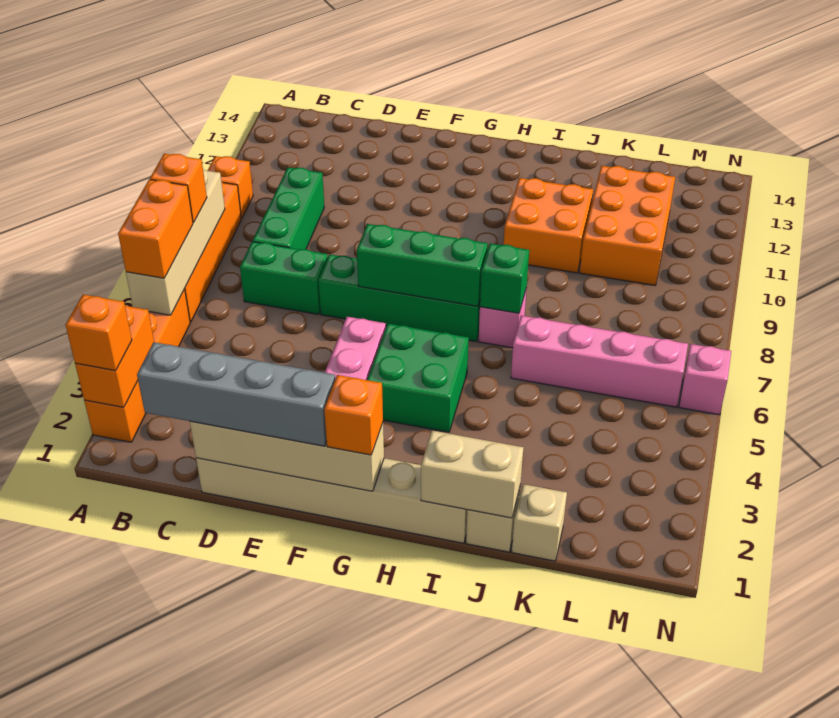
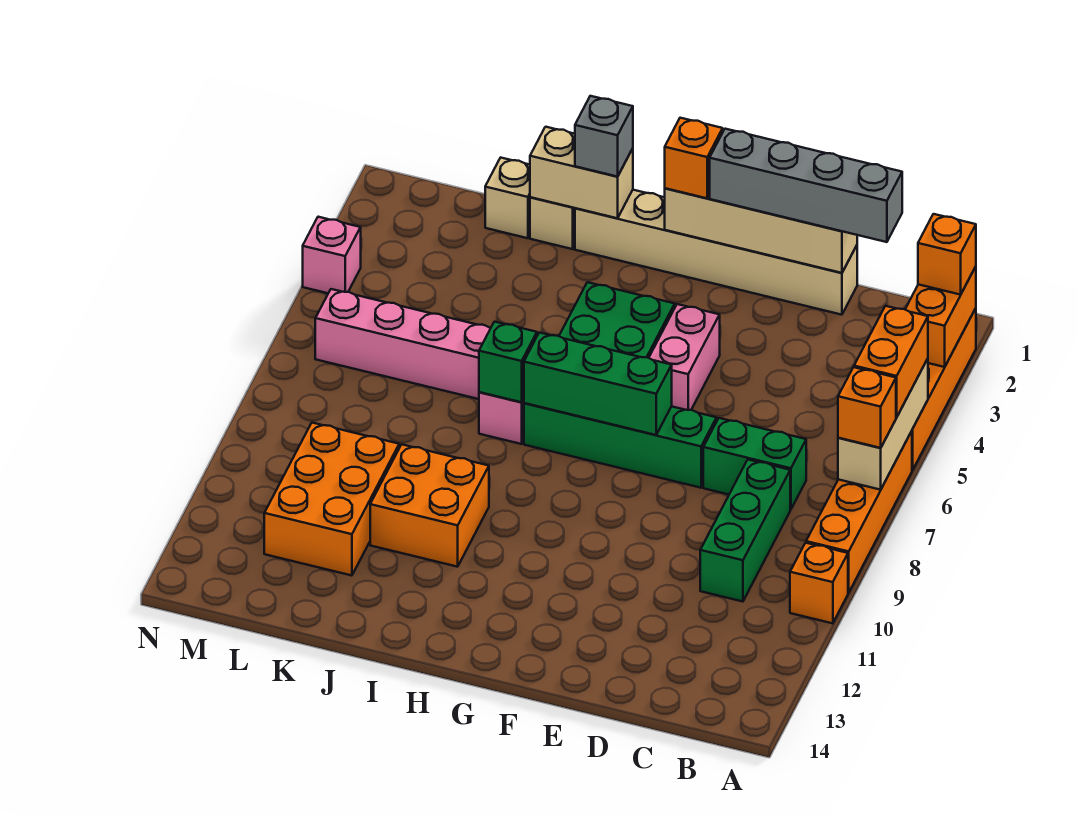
tan 1x4 brick [126,169,225,315] -> tan 1x3 brick [838,359,928,490]
none -> grey 1x1 brick [575,96,633,177]
pink 1x1 brick [679,344,731,415] -> pink 1x1 brick moved to [303,217,361,293]

